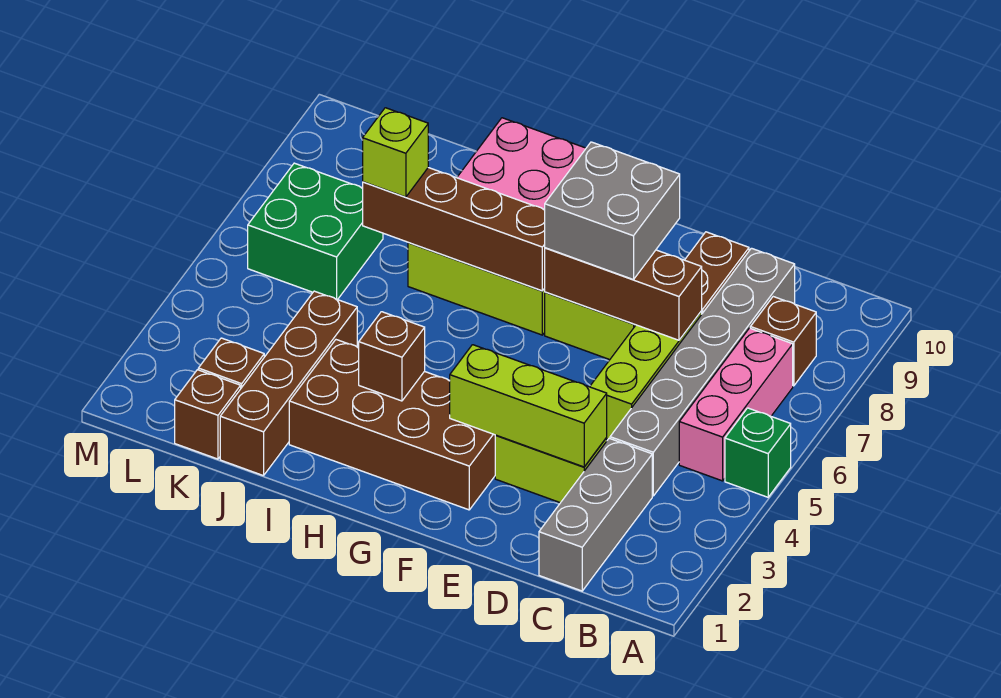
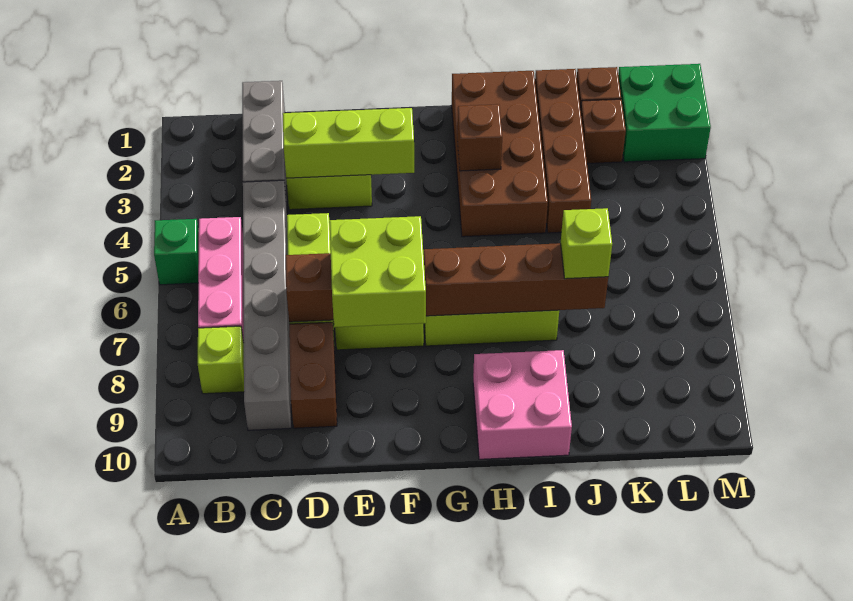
brown 1x1 brick [750,297,816,386] -> lime 1x1 brick [198,326,244,394]
grey 2x2 brick [545,142,680,280] -> lime 2x2 brick [329,216,426,327]
brown 2x4 brick [289,340,495,510] -> brown 2x4 brick turned to [452,71,548,237]
green 2x2 brick [248,163,383,300] -> green 2x2 brick moved to [618,64,711,162]

